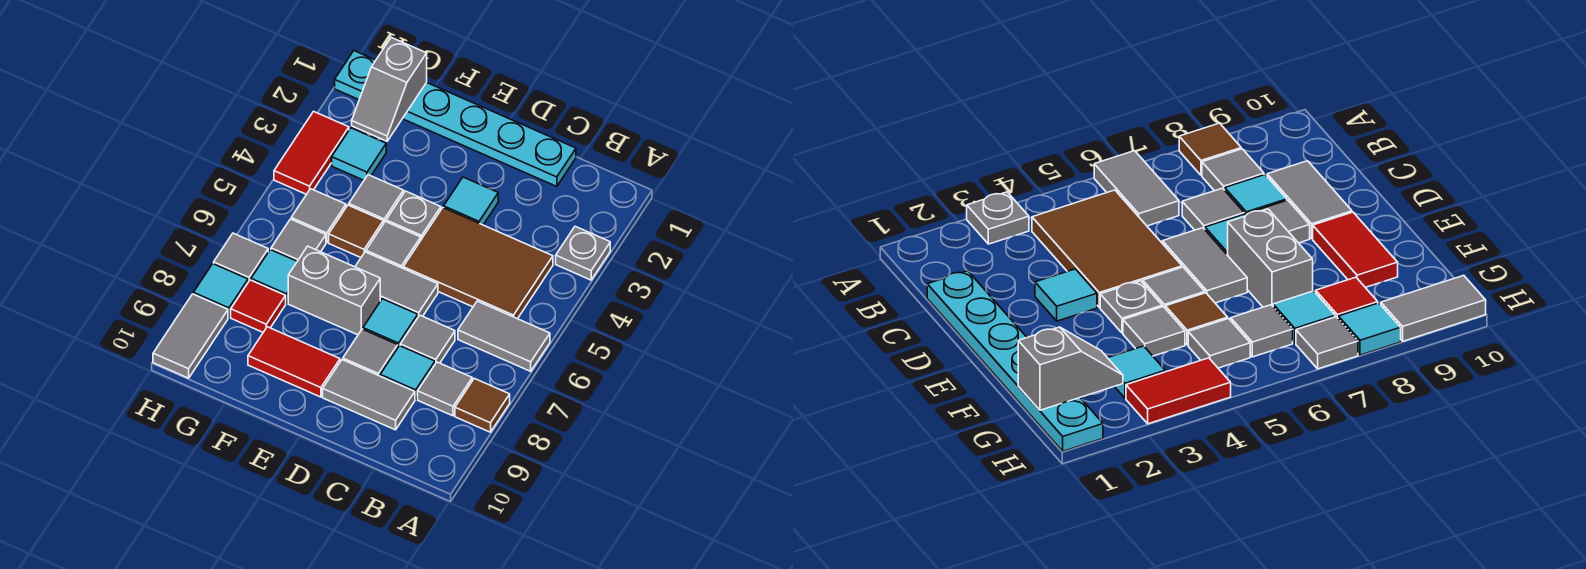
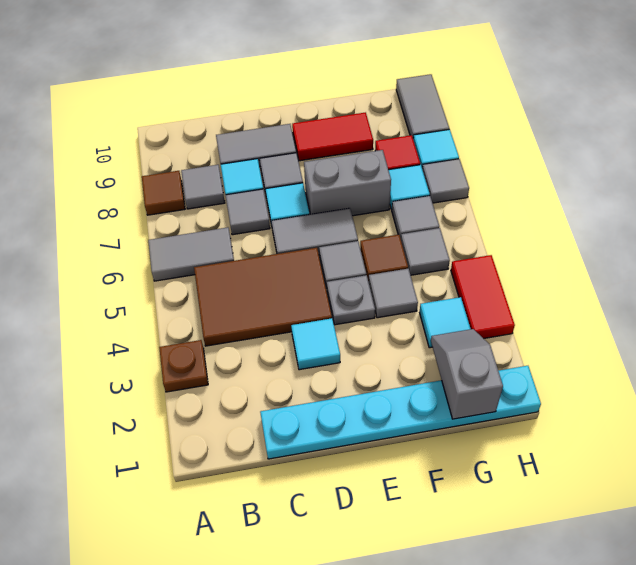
grey 1x1 plate [556,226,610,280] -> brown 1x1 plate [159,340,208,392]

